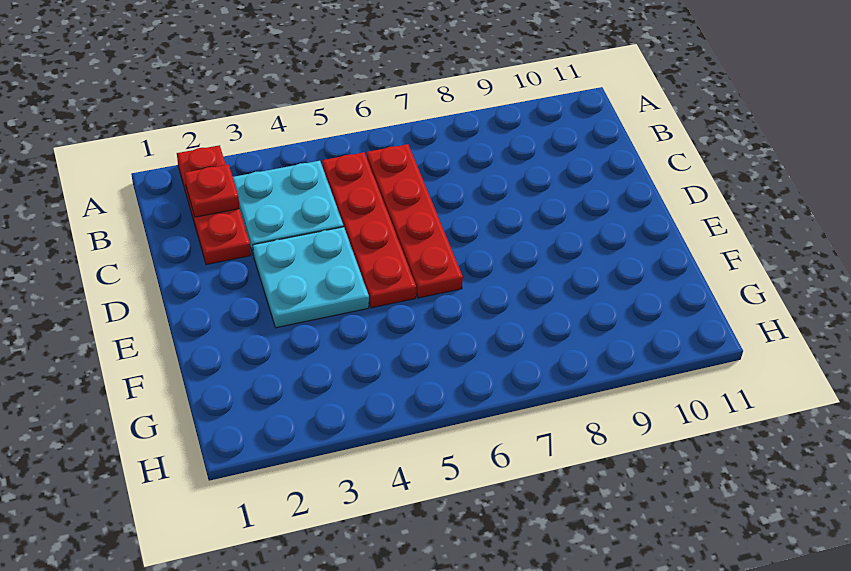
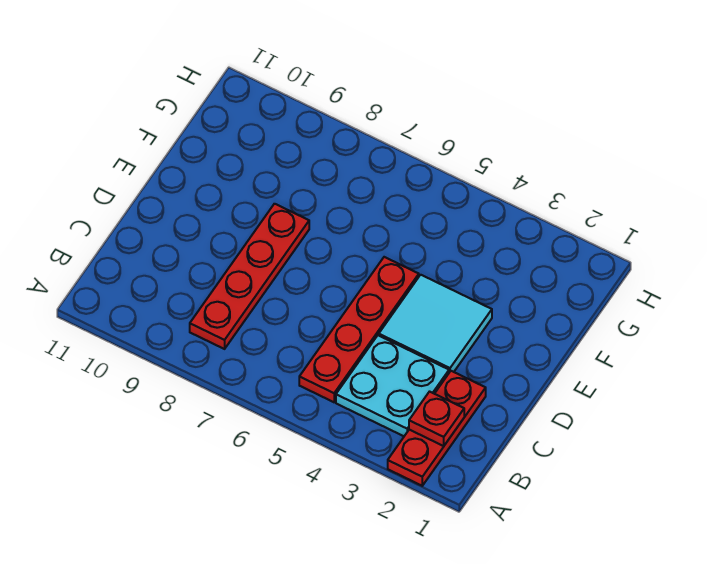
red 1x4 plate [367,144,463,298] -> red 1x4 plate moved to [190,204,309,349]
cyan 2x2 plate [253,227,369,328] -> cyan 2x2 tile [379,275,492,372]

